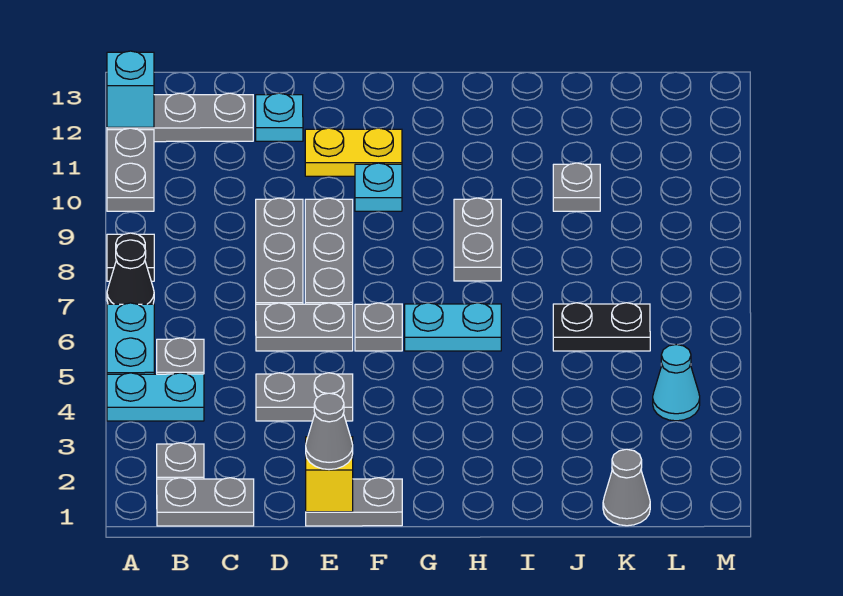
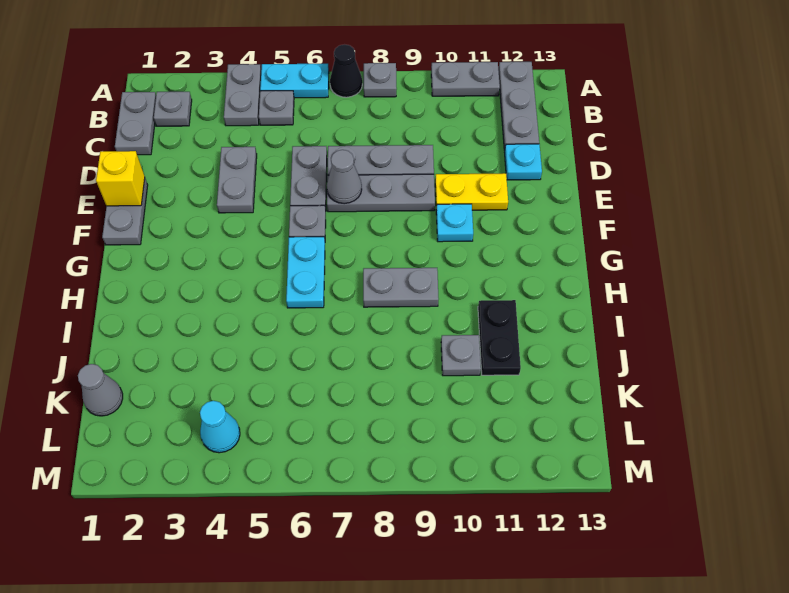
cyan 1x2 plate [107,373,204,421] -> grey 1x2 plate [224,64,261,126]
black 1x1 plate [107,233,154,281] -> grey 1x1 plate [364,63,397,97]
cyan 1x1 brick [107,51,154,127] -> none
grey 1x1 cone [306,393,353,470] -> grey 1x1 cone moved to [327,150,362,204]
yellow 1x2 plate [305,128,402,176] -> yellow 1x2 plate turned to [435,173,508,210]
black 1x2 plate [553,303,650,351] -> black 1x2 plate moved to [478,300,521,375]

